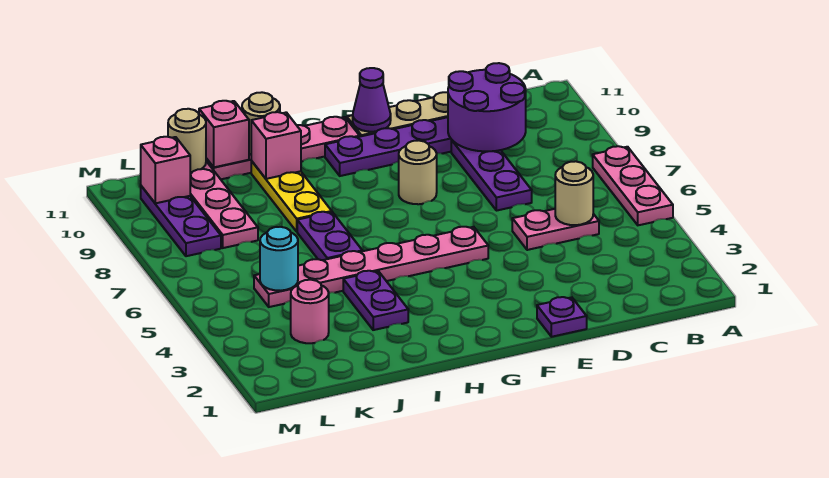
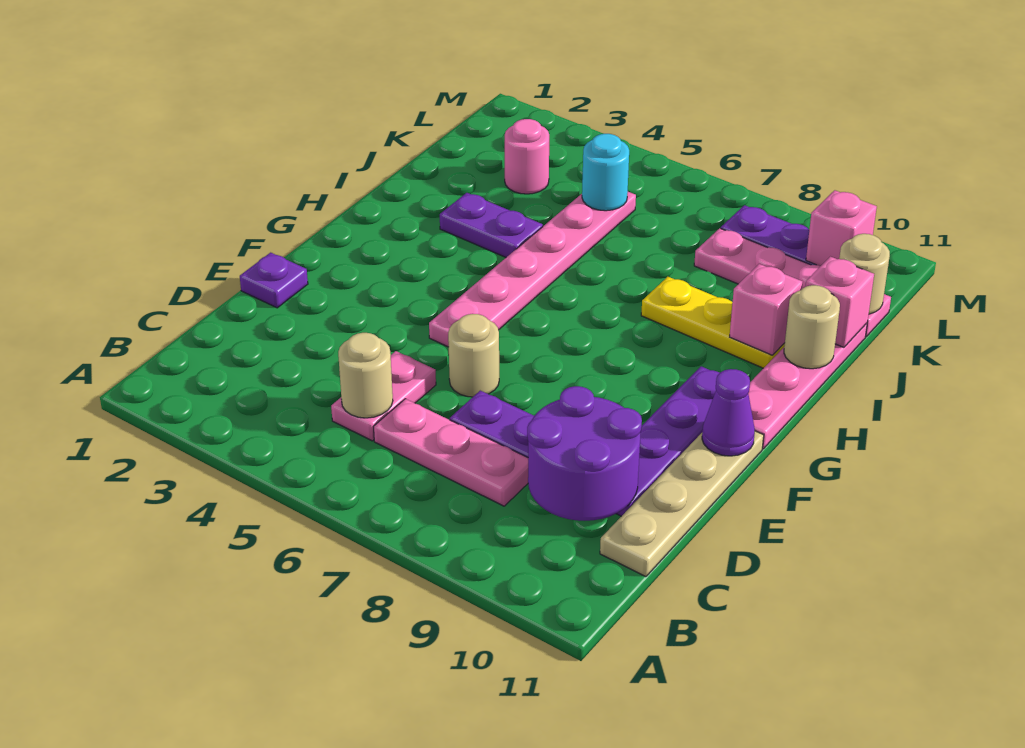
pink 1x3 plate [593,146,673,225] -> pink 1x3 plate moved to [374,399,528,506]
tan 1x1 round brick [399,141,437,204] -> tan 1x1 round brick moved to [448,314,499,397]
purple 1x2 plate [297,212,362,260] -> none

